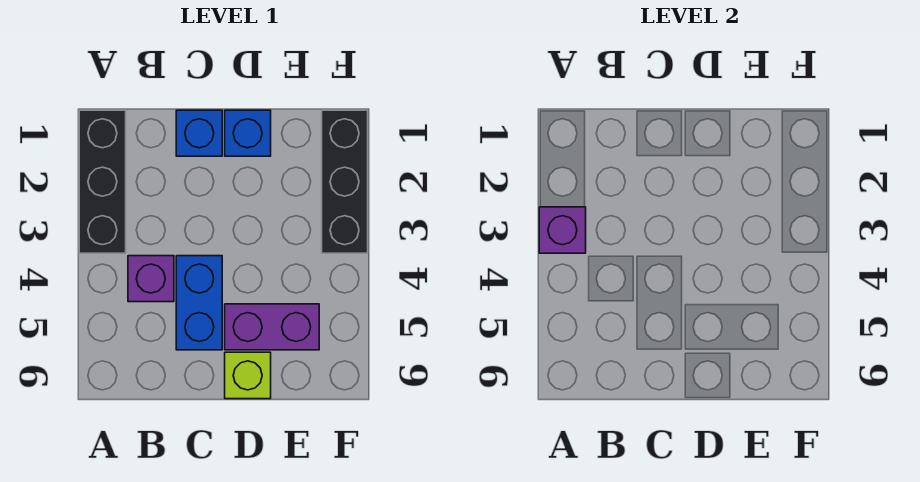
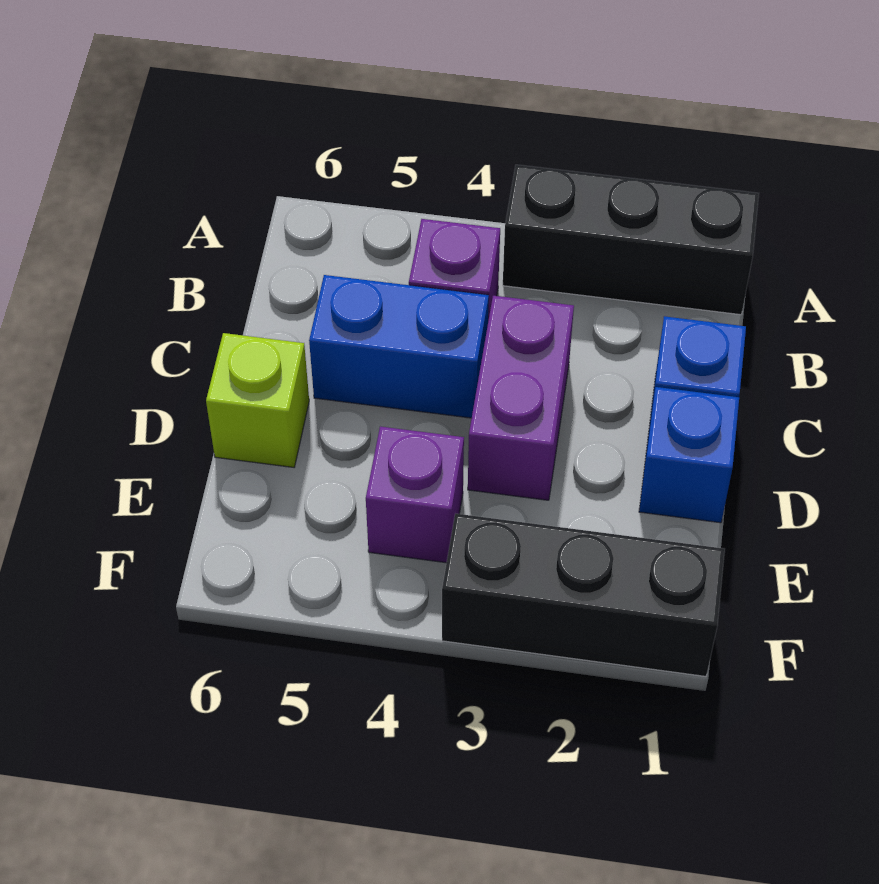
purple 1x1 brick [539,207,586,253] -> purple 1x1 brick moved to [366,427,464,563]
purple 1x2 brick [225,304,319,350] -> purple 1x2 brick moved to [468,296,574,500]

